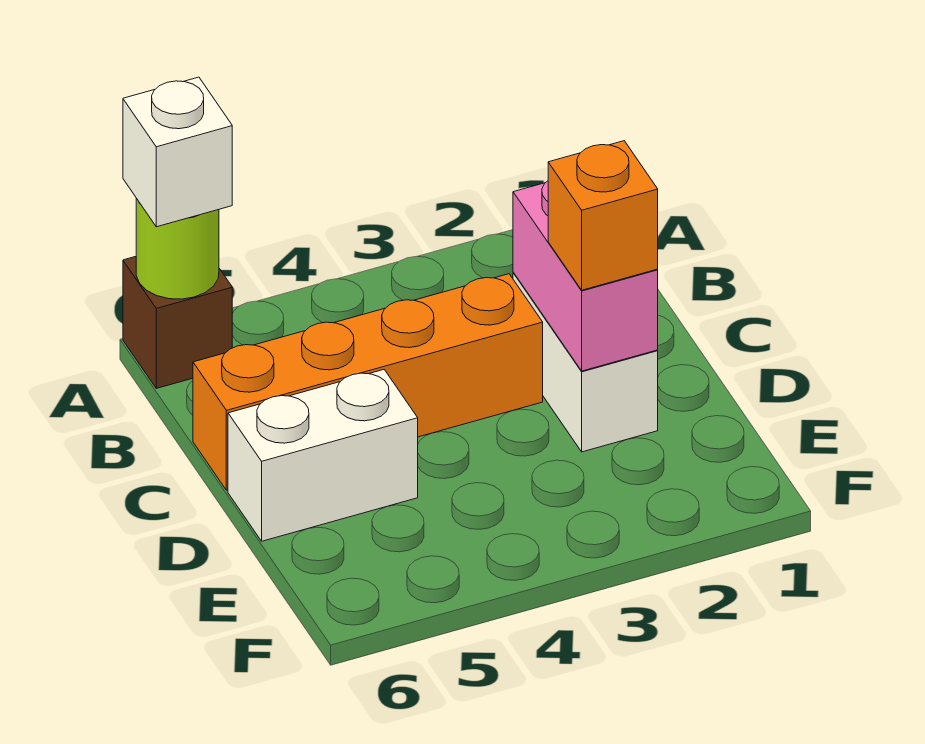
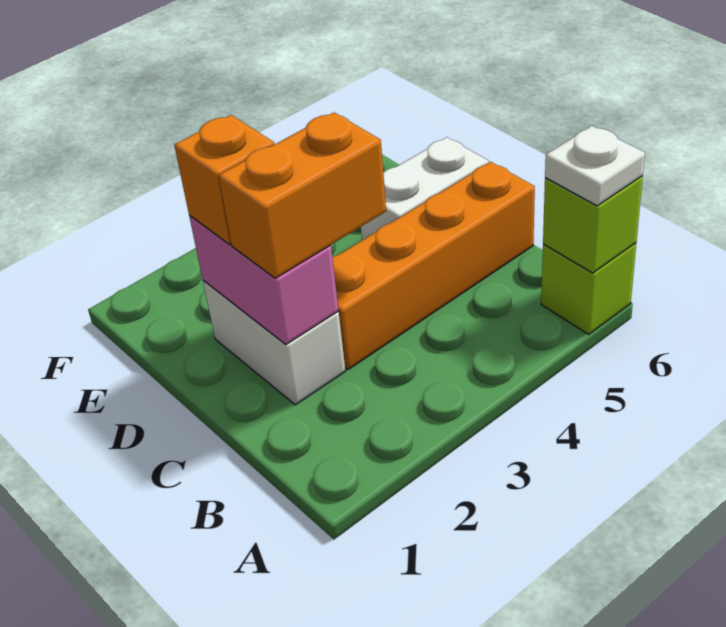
brown 1x1 brick [123,257,232,388] -> lime 1x1 brick [541,243,636,334]
lime 1x1 round brick [136,198,219,299] -> lime 1x1 brick [543,176,643,273]
white 1x1 brick [123,77,232,227] -> white 1x1 plate [545,126,645,206]
none -> orange 1x2 brick [219,113,386,278]

